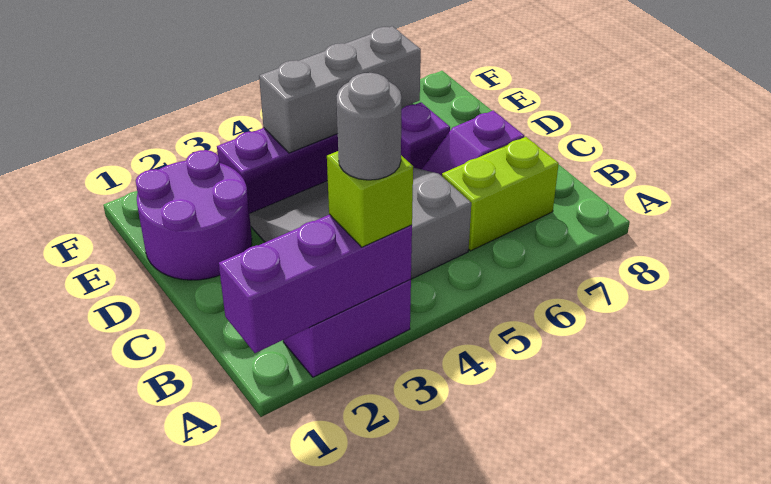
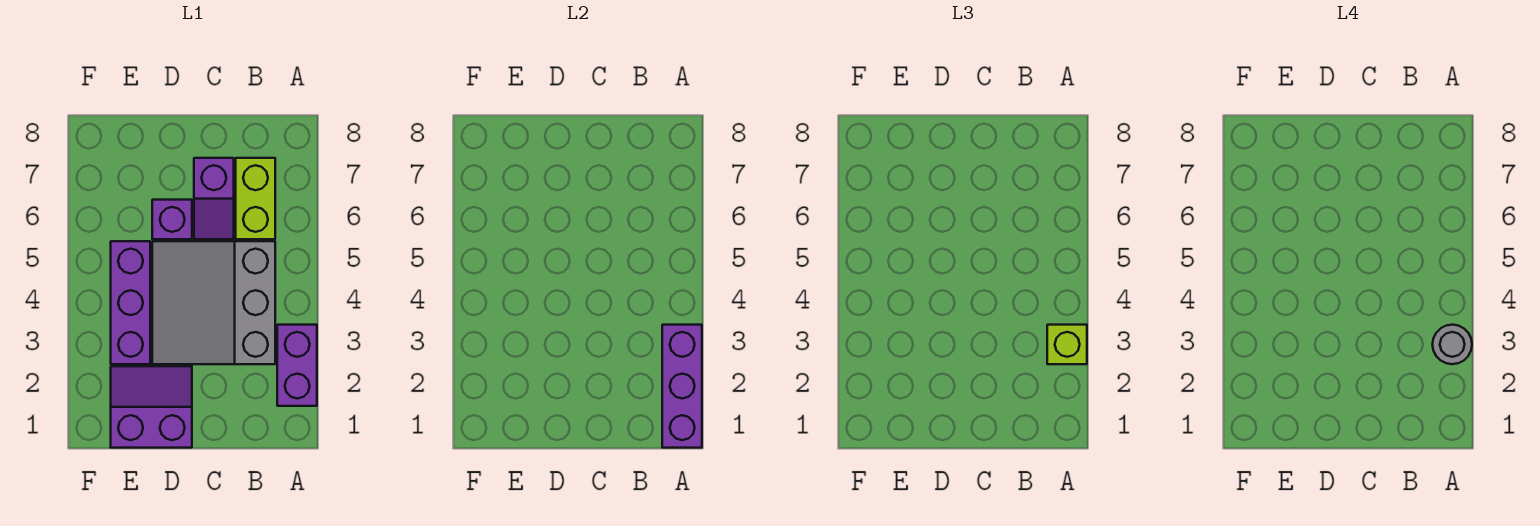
purple 2x2 round brick [136,150,252,280] -> purple 2x2 slope [111,366,192,448]
grey 1x3 brick [259,26,421,153] -> none

